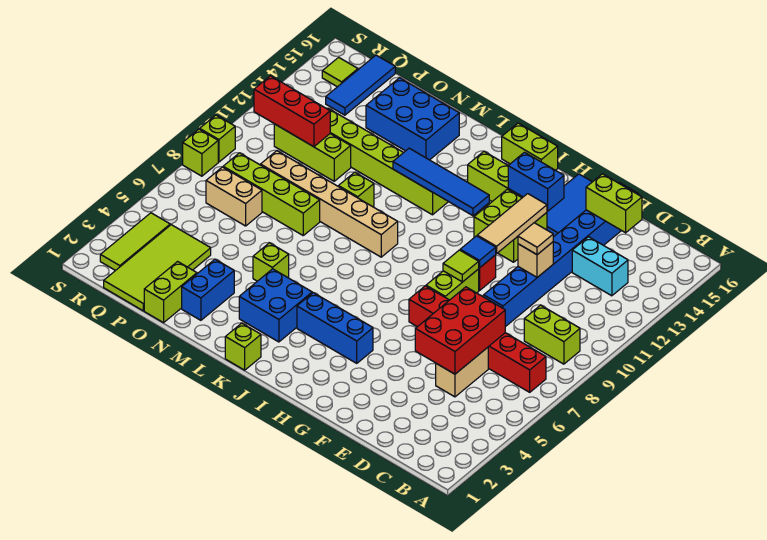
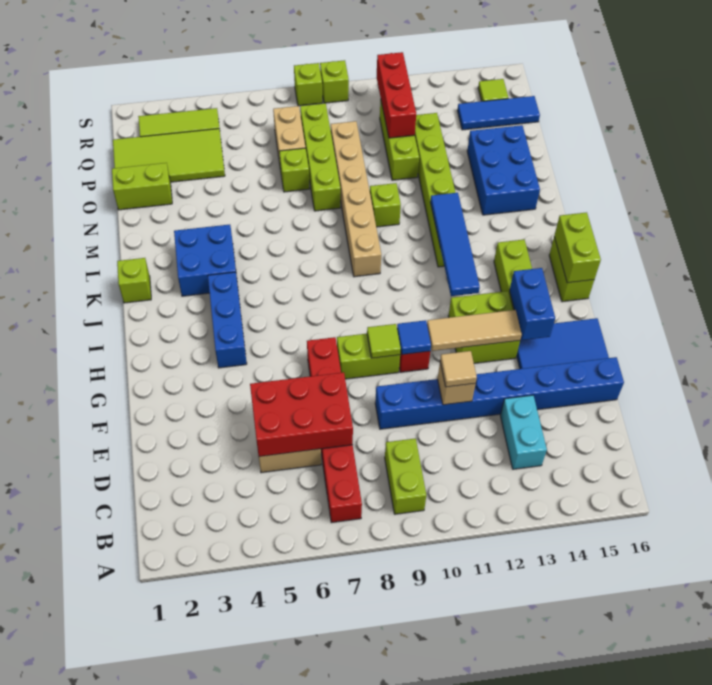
lime 1x2 brick [586,174,642,233] -> lime 1x2 brick moved to [554,212,601,283]
lime 1x1 brick [253,243,289,281] -> lime 1x1 brick moved to [279,148,310,192]
blue 1x2 brick [182,259,234,320] -> none

